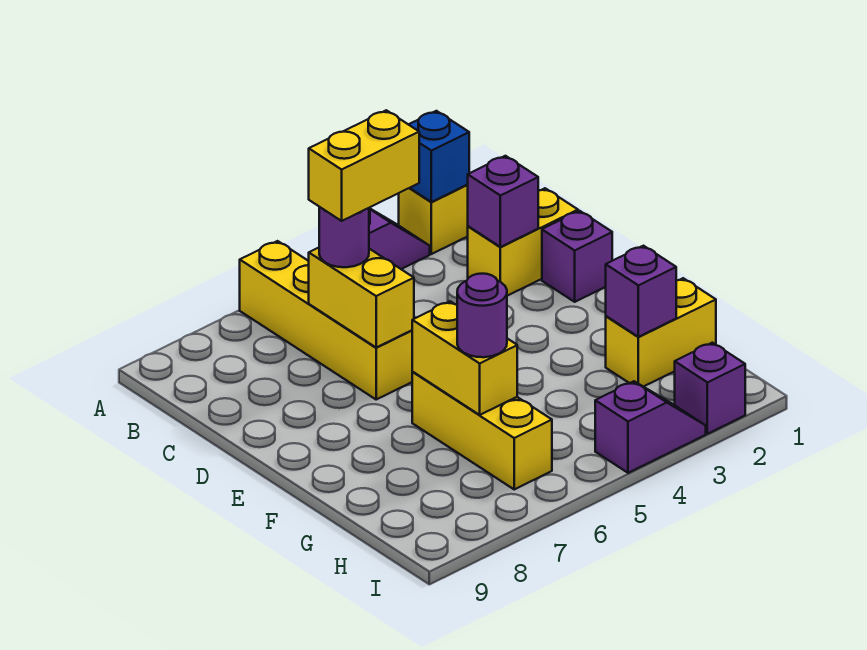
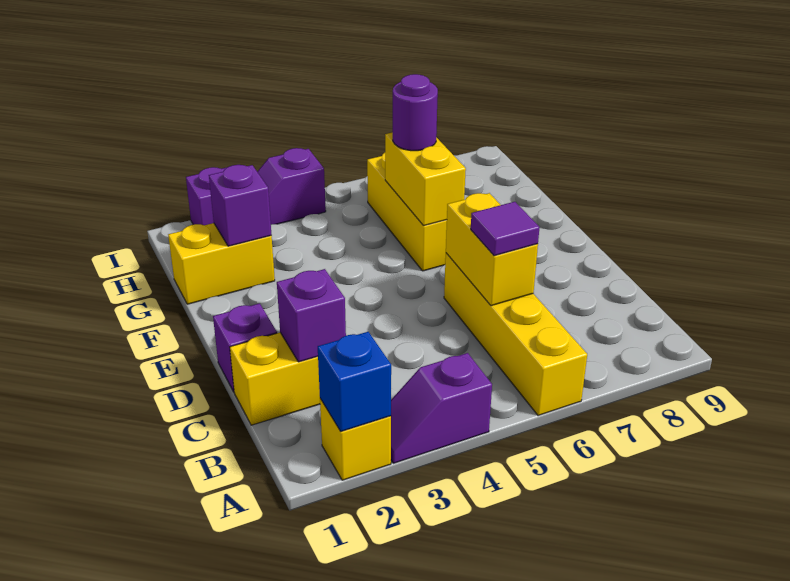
yellow 1x2 brick [309,110,419,221] -> none
purple 1x1 round brick [319,207,369,267] -> purple 1x1 tile [471,202,540,256]

